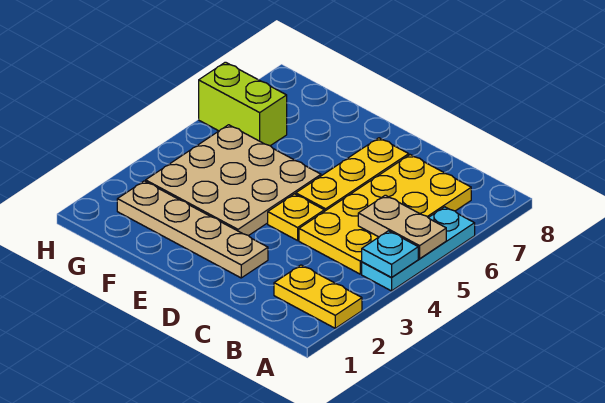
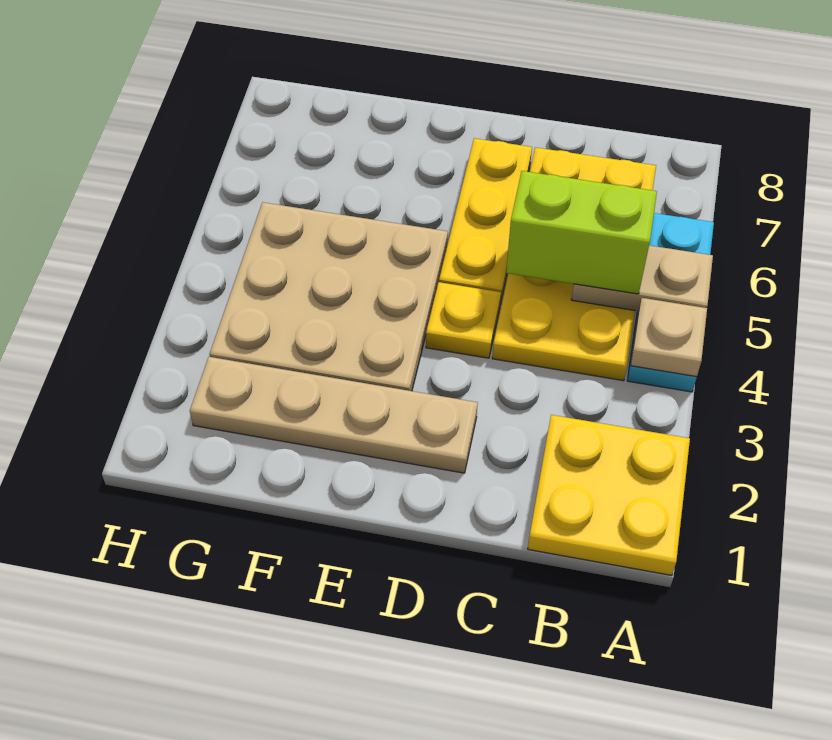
yellow 1x2 plate [274,265,362,328] -> yellow 2x2 plate [528,415,690,575]
cyan 1x1 plate [362,231,418,278] -> tan 1x1 plate [631,298,707,377]
lime 1x2 brick [199,62,287,146] -> lime 1x2 brick moved to [506,171,657,294]

